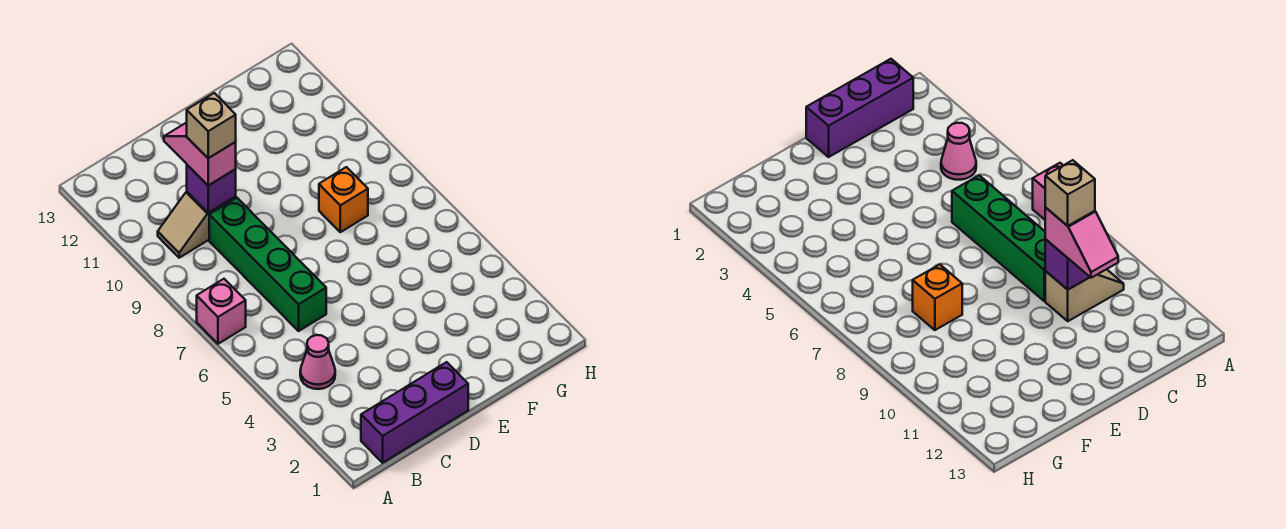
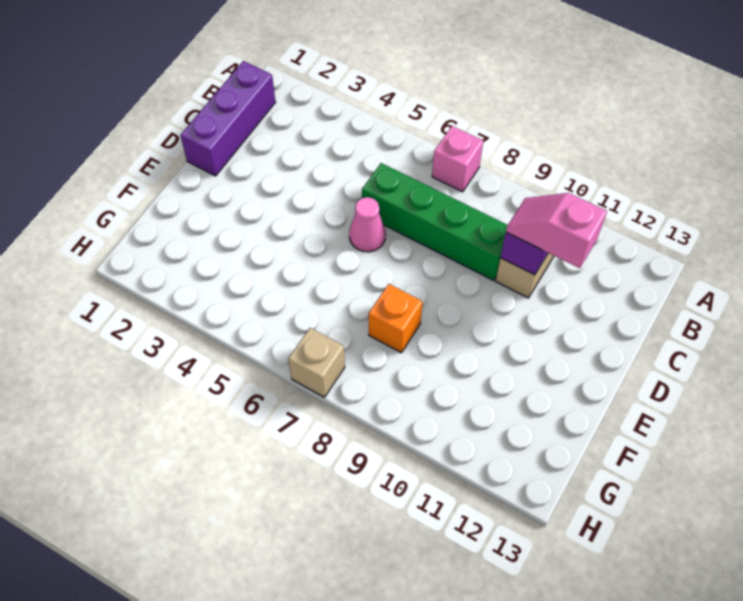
pink 1x1 cone [300,335,335,389] -> pink 1x1 cone moved to [349,197,386,252]
pink 1x2 slope [164,122,236,186] -> pink 1x2 slope turned to [506,193,607,268]
tan 1x1 brick [187,93,236,158] -> tan 1x1 brick moved to [288,328,345,397]

